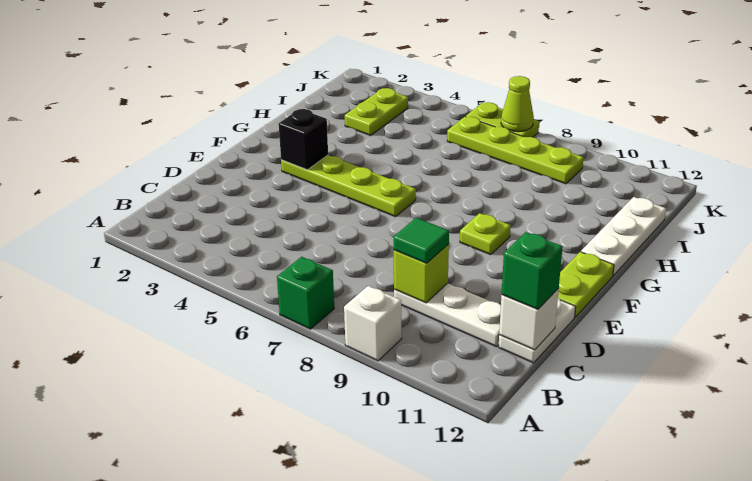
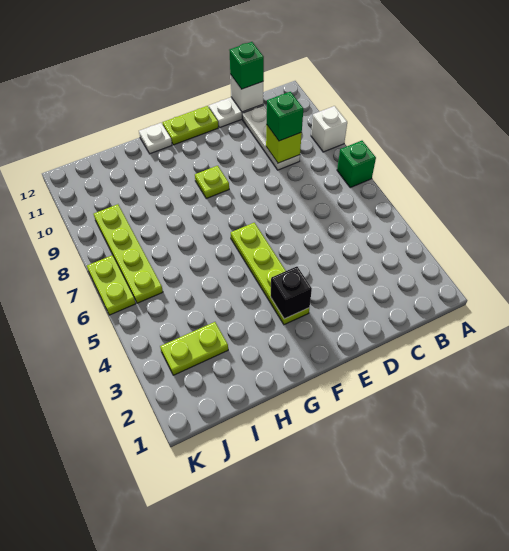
green 1x1 tile [394,218,449,263] -> green 1x1 brick [266,92,303,141]
white 1x3 plate [581,197,666,276] -> white 1x1 plate [139,123,172,154]
lime 1x1 cone [501,76,534,132] -> none

